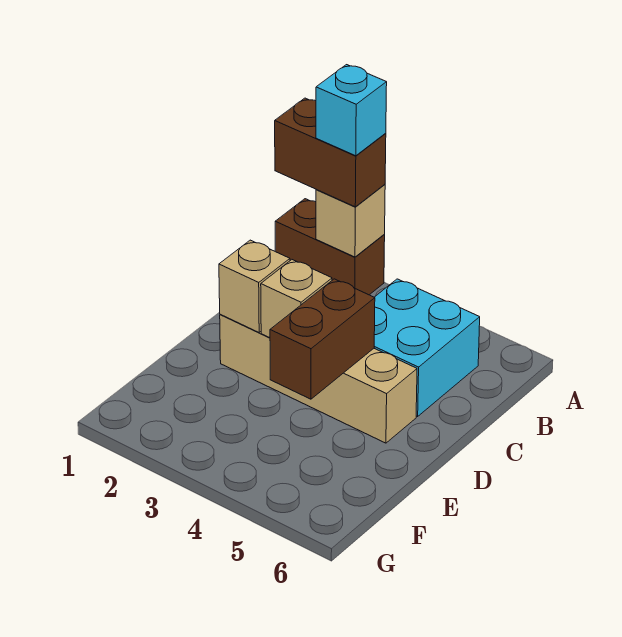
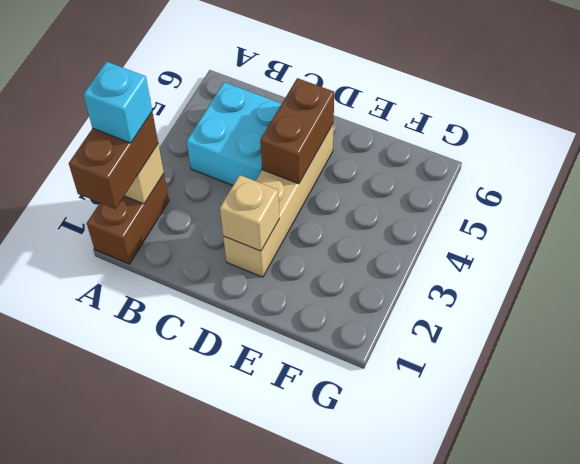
tan 1x1 brick [261,260,332,338] -> none
brown 1x2 brick [270,279,375,399] -> brown 1x2 brick turned to [260,78,334,184]

